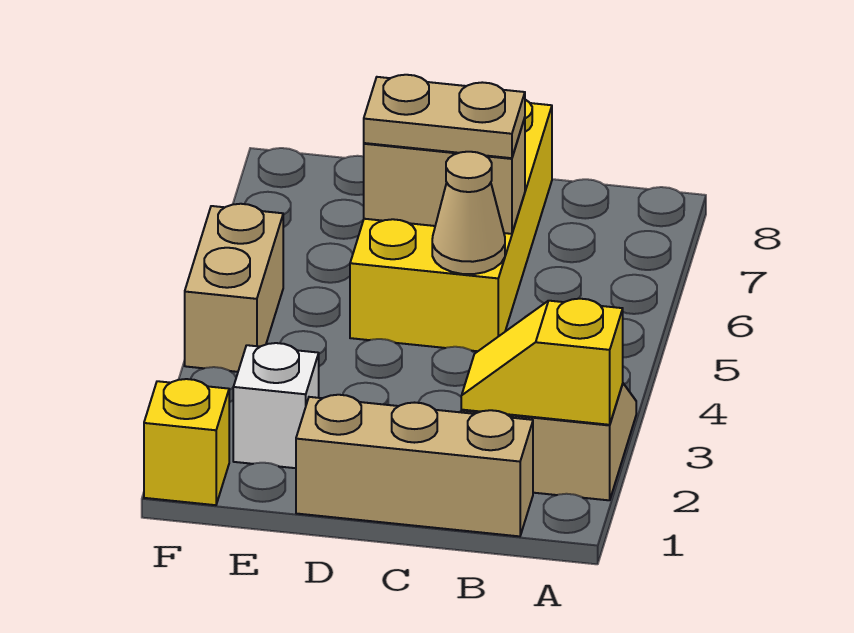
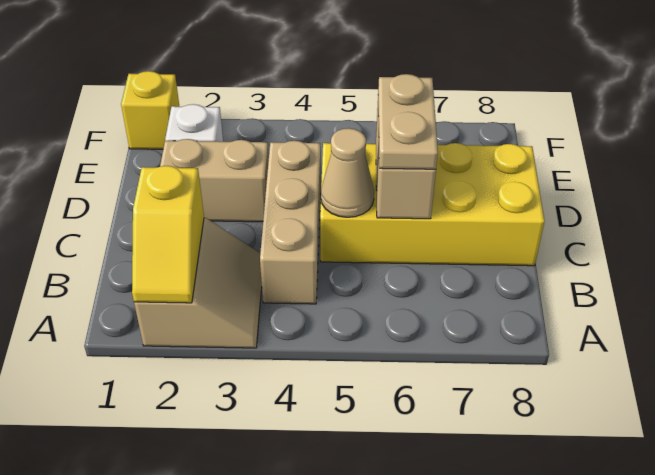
yellow 1x2 slope [461,299,623,425] -> yellow 1x2 slope turned to [132,166,204,303]
tan 1x3 brick [296,395,533,536] -> tan 1x3 brick moved to [260,141,321,304]
tan 1x2 brick [185,204,283,372] -> tan 1x2 brick moved to [160,139,269,222]

